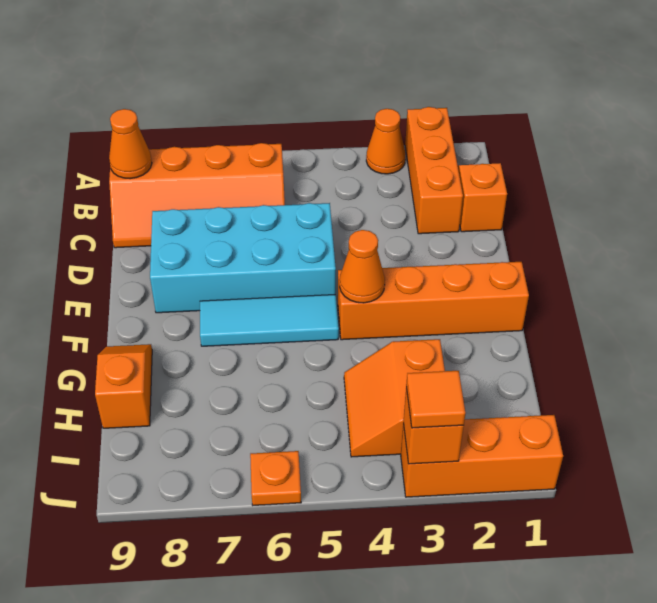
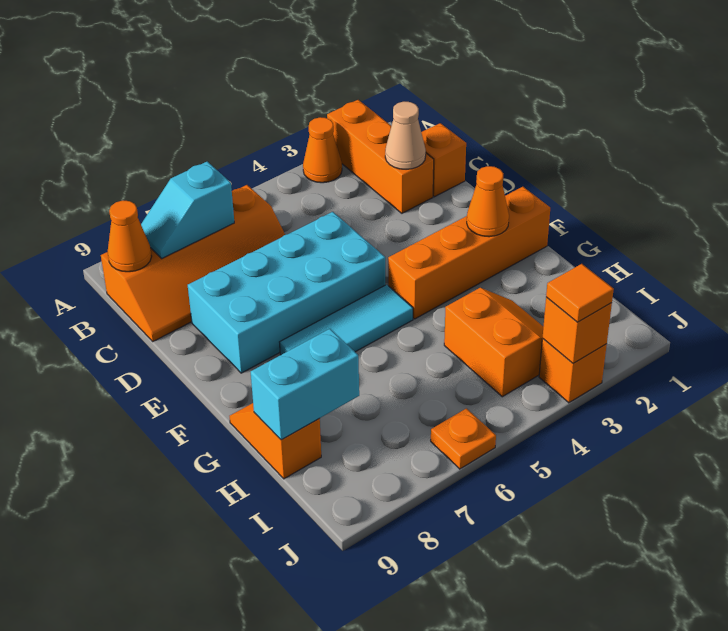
none -> cyan 1x2 slope [141,161,234,258]
none -> tan 1x1 cone [385,102,426,169]
orange 1x1 cone [340,230,385,303] -> orange 1x1 cone moved to [467,166,509,237]
orange 2x2 slope [344,339,445,457] -> orange 2x2 slope turned to [444,288,543,397]
none -> cyan 1x2 brick [251,329,359,440]
orange 1x3 brick [401,415,563,497] -> orange 1x1 brick [539,338,607,403]

